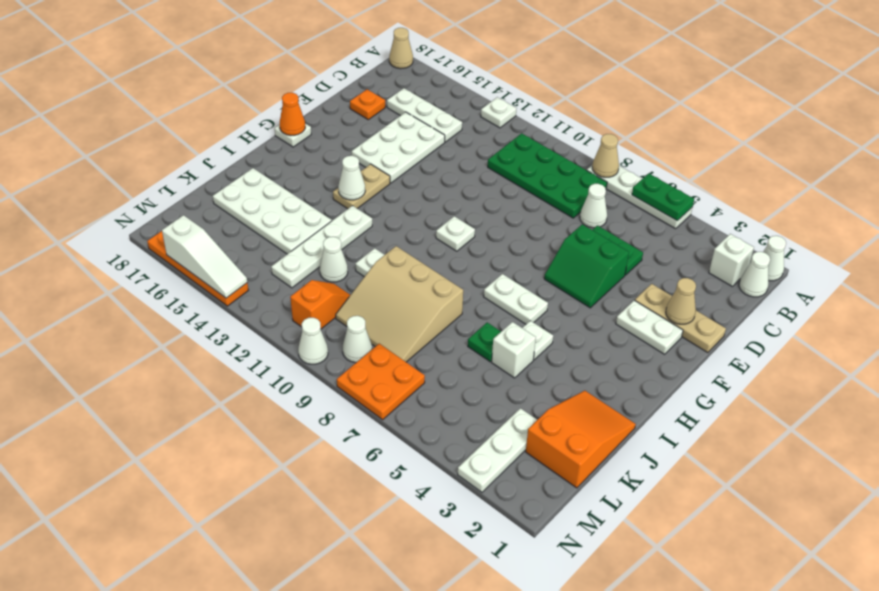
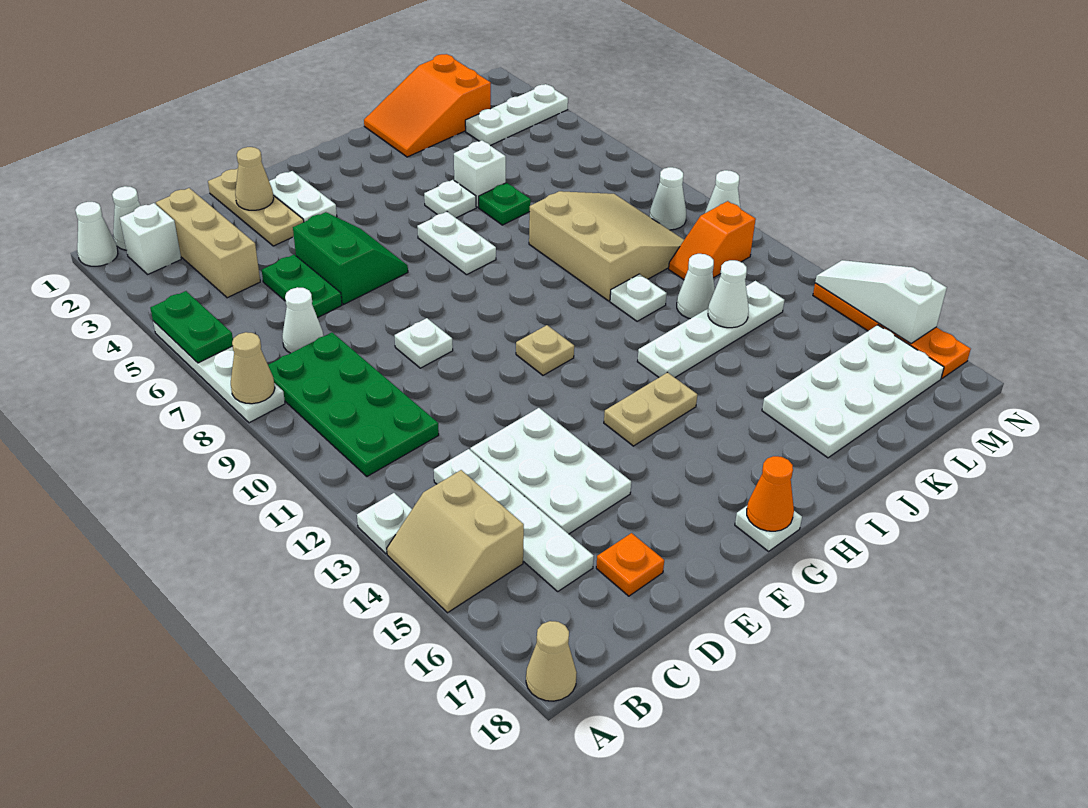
none -> tan 2x2 slope [387,470,524,613]
none -> tan 1x3 brick [156,188,260,298]
white 1x3 plate [387,88,462,142] -> white 1x4 plate [434,449,594,591]
white 2x3 plate [352,112,445,183] -> white 2x3 plate turned to [470,408,631,534]
white 1x1 plate [436,216,475,251] -> white 1x1 plate moved to [395,318,453,368]
none -> tan 1x1 plate [516,325,574,375]
white 1x1 cone [338,156,365,200] -> white 1x1 cone moved to [708,260,749,328]
white 2x4 plate [213,168,332,254] -> white 2x4 plate turned to [762,325,944,458]
orange 2x2 plate [337,344,425,420] -> none

